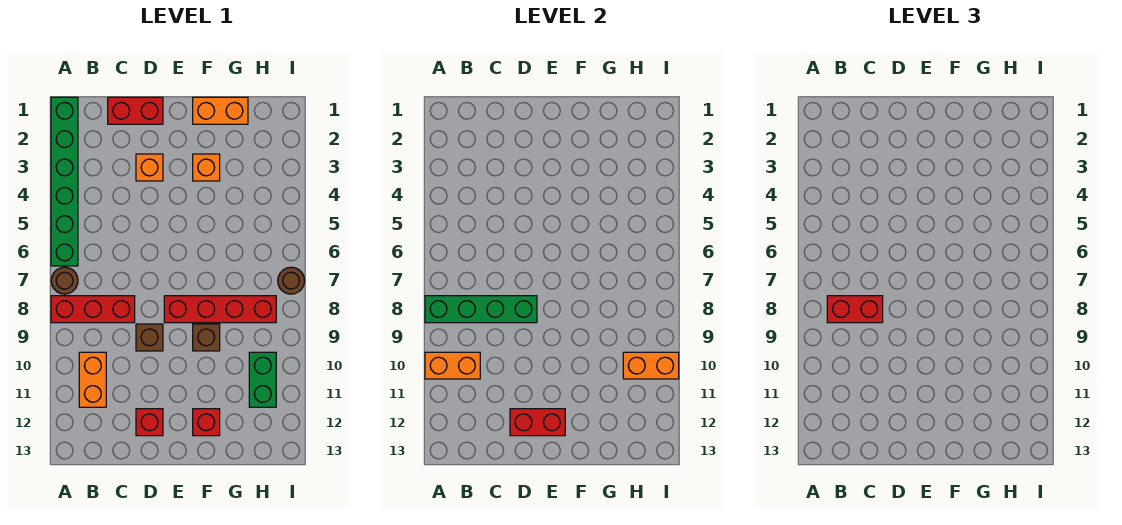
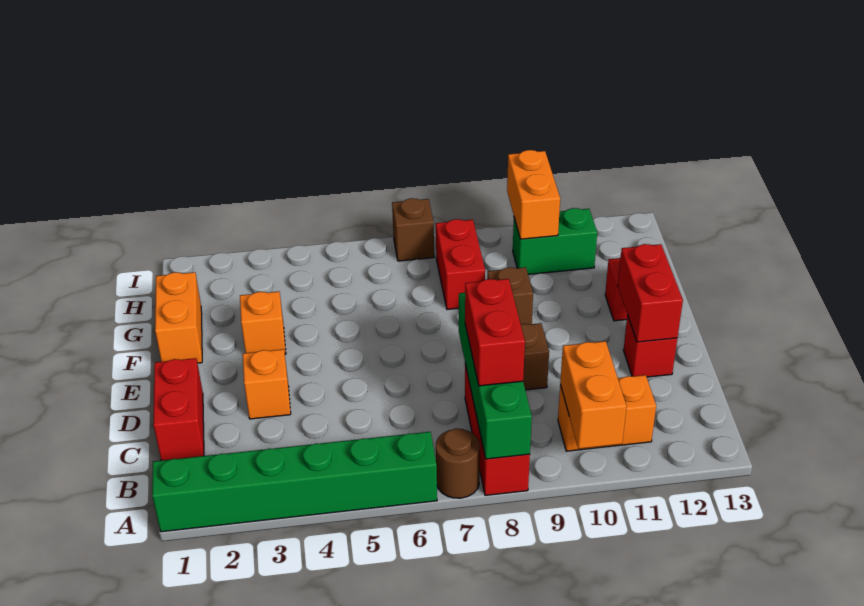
red 1x4 brick [164,296,276,323] -> red 1x2 brick [436,219,485,309]
brown 1x1 round brick [278,267,305,294] -> brown 1x1 brick [392,198,434,261]

